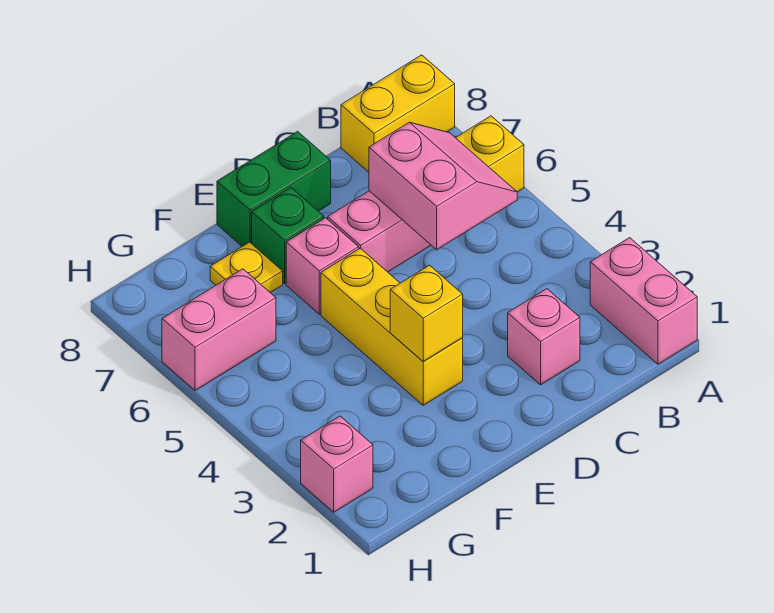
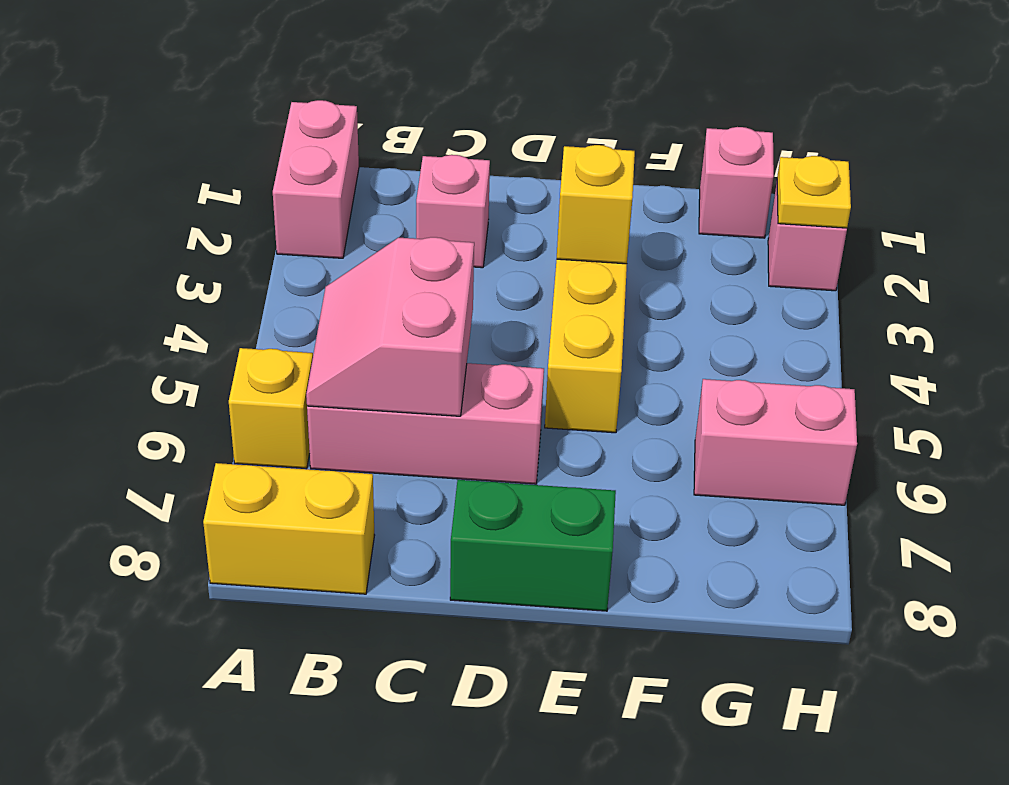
pink 1x1 brick [286,218,359,314] -> pink 1x1 brick moved to [699,127,774,238]
green 1x1 brick [252,188,324,284] -> none
yellow 1x1 plate [210,242,283,293] -> yellow 1x1 plate moved to [777,156,851,228]

